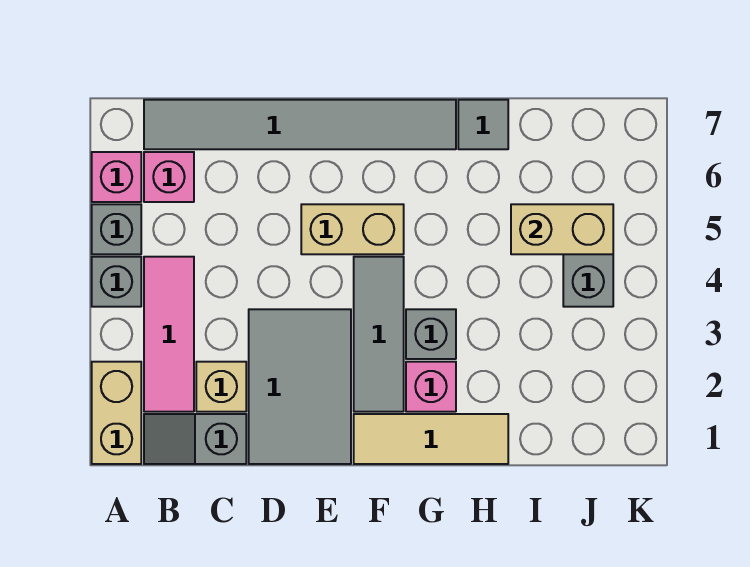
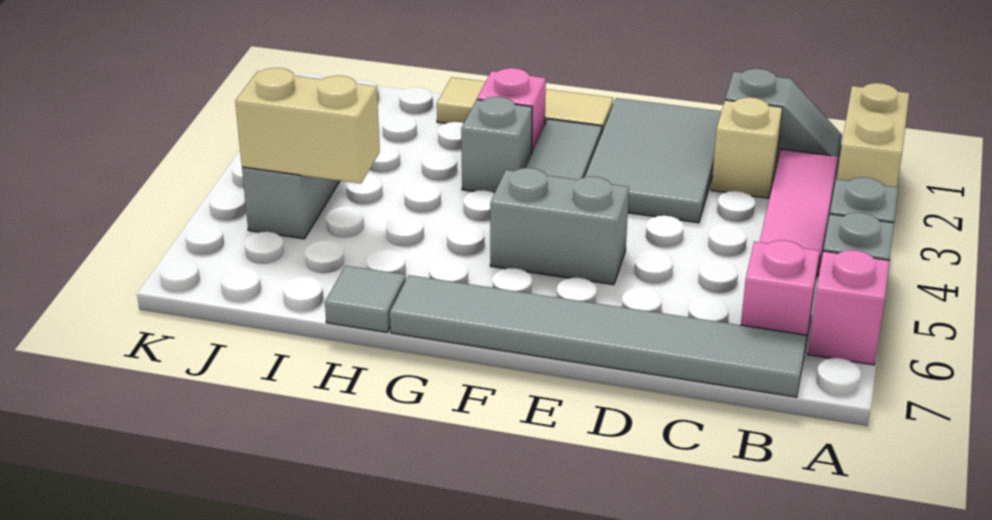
tan 1x2 brick [301,204,404,254] -> grey 1x2 brick [490,168,629,285]

